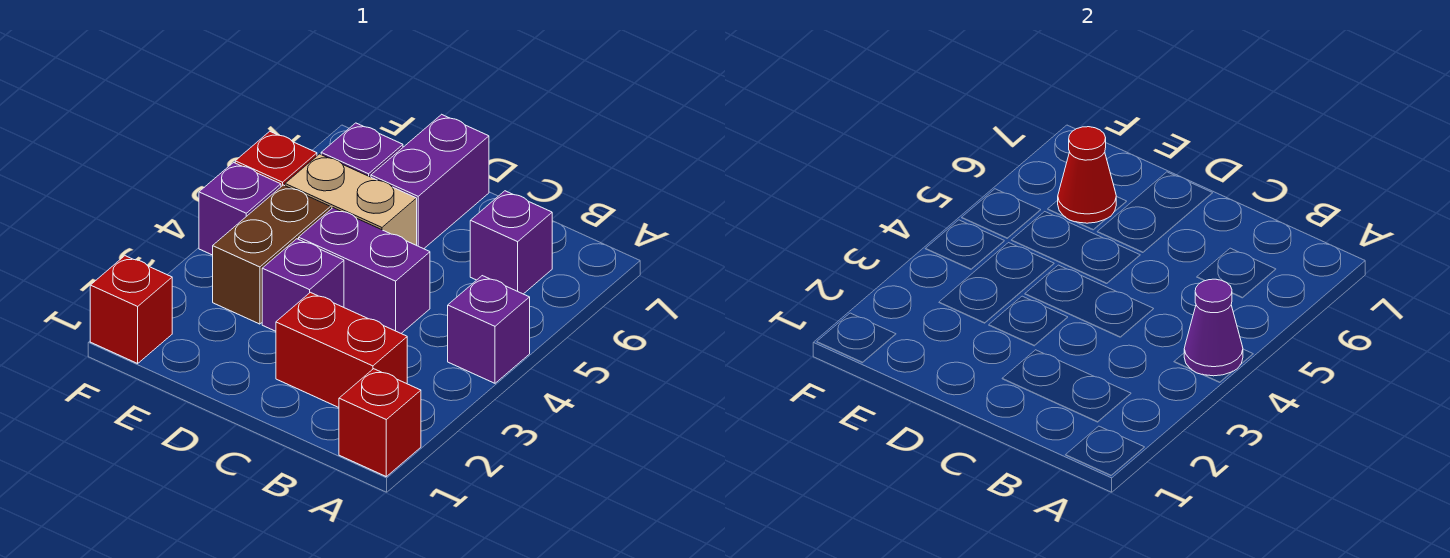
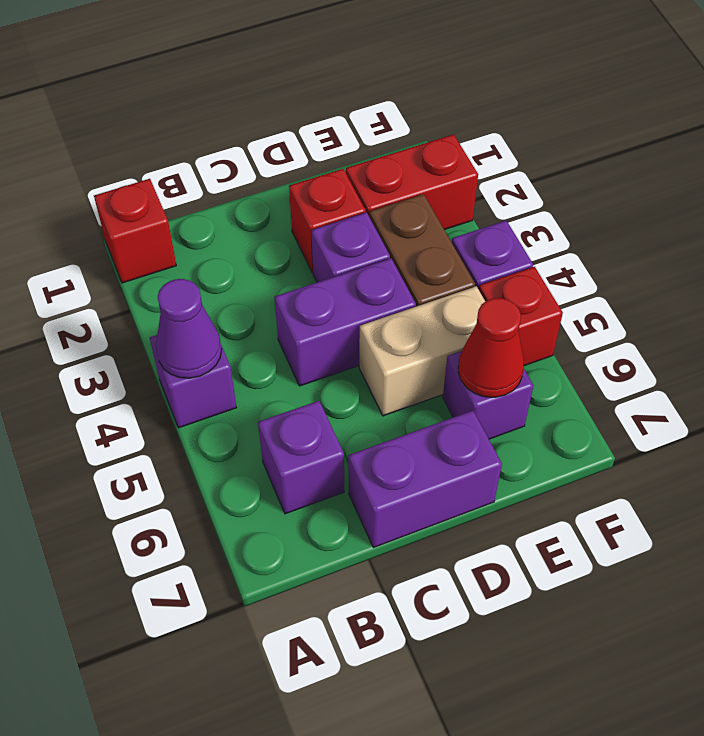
red 1x2 brick [276,292,407,407] -> red 1x2 brick moved to [346,134,478,230]
purple 1x2 brick [371,114,489,249] -> purple 1x2 brick turned to [348,410,502,548]
red 1x1 brick [90,256,172,363] -> red 1x1 brick moved to [289,169,366,273]

